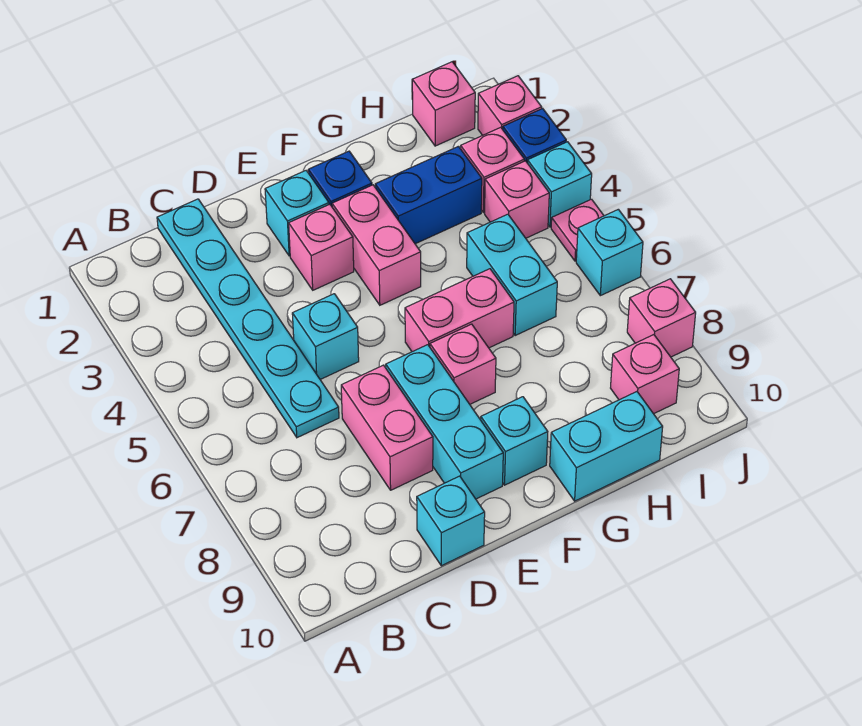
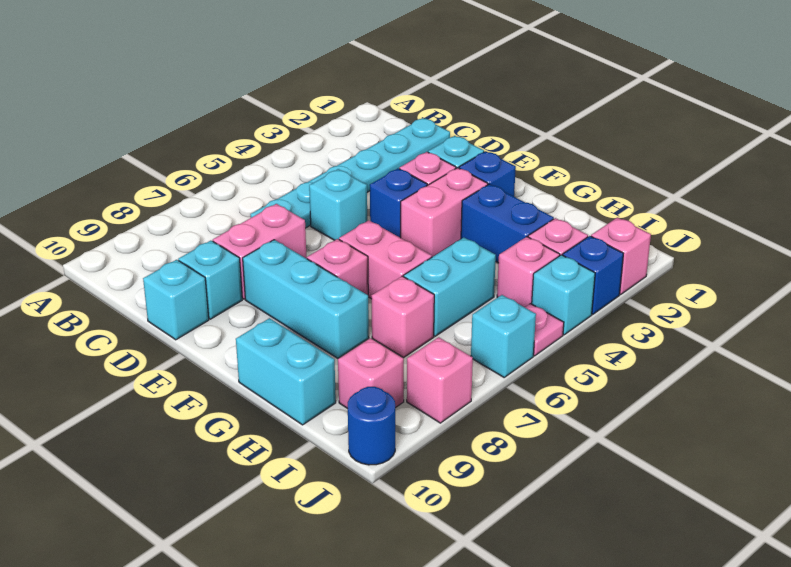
none -> blue 1x1 brick [370,169,427,238]
cyan 1x3 brick [386,345,503,499] -> cyan 1x3 brick turned to [243,240,369,358]
cyan 1x1 brick [481,397,548,485] -> cyan 1x1 brick moved to [178,241,242,319]
pink 1x1 brick [412,62,475,146] -> pink 1x1 brick moved to [372,276,434,358]
none -> blue 1x1 round brick [348,387,395,465]

